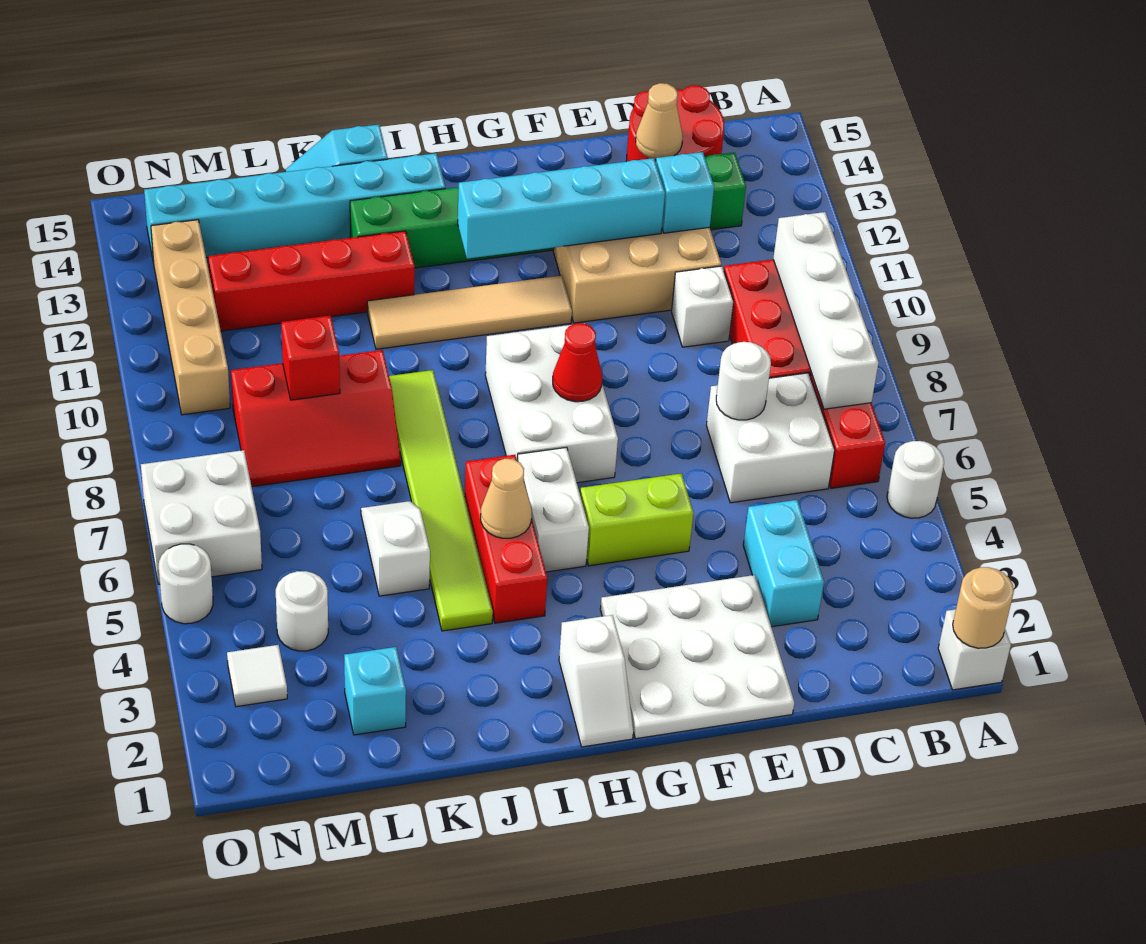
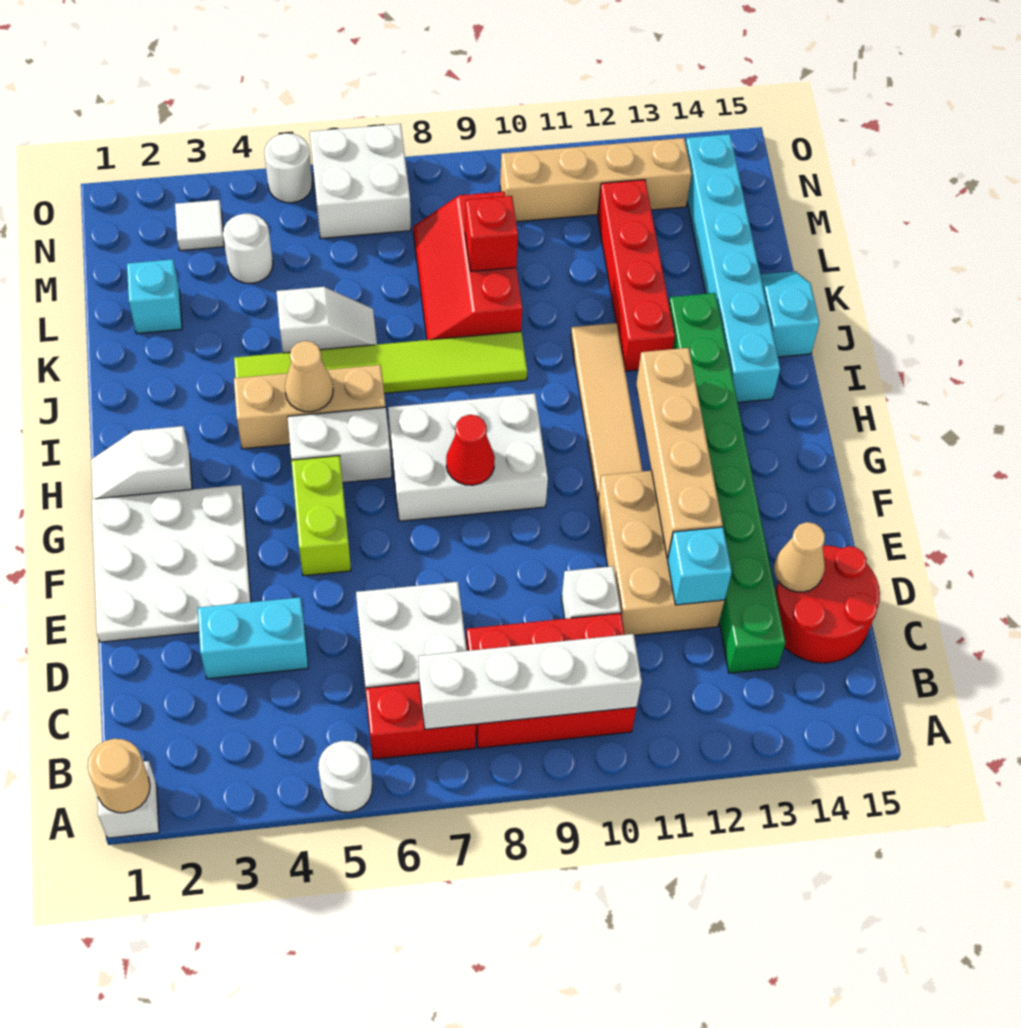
white 1x1 round brick [716,342,771,420] -> none
cyan 1x4 brick [458,158,665,259] -> tan 1x4 brick [636,348,723,558]
red 1x3 brick [465,455,547,623] -> tan 1x3 brick [234,365,386,449]

